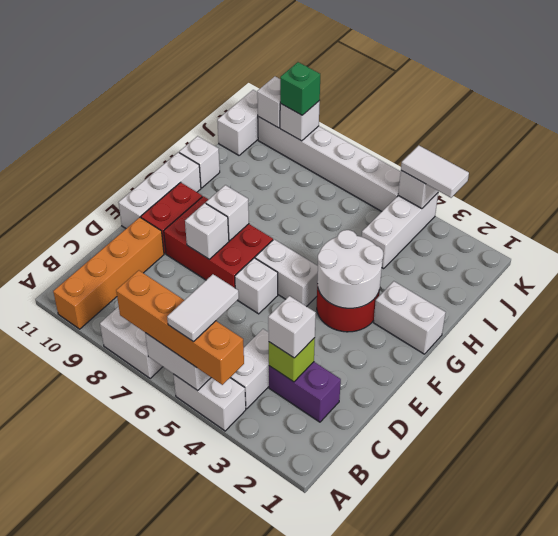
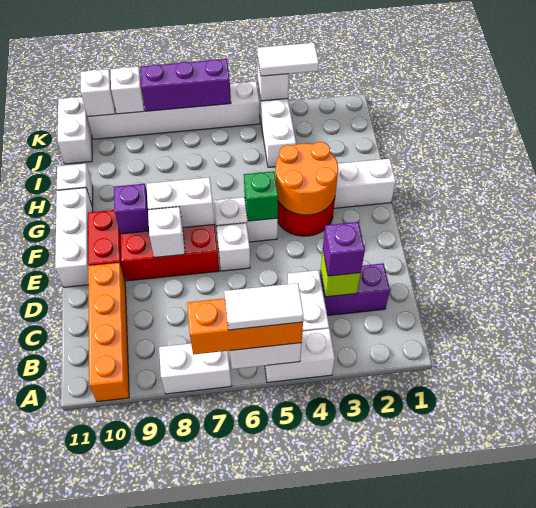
orange 1x4 brick [116,270,244,385] -> orange 1x3 brick [187,298,303,355]
white 1x2 tile [167,274,239,342] -> white 1x2 tile turned to [224,283,304,330]
white 1x1 brick [268,296,316,358] -> purple 1x1 brick [323,222,365,276]
white 2x2 round brick [317,230,383,308] -> orange 2x2 round brick [275,142,338,215]
white 1x1 brick [206,185,249,241] -> white 1x2 brick [147,177,215,228]
none -> purple 1x1 brick [114,184,149,234]
none -> purple 1x3 brick [140,59,231,111]
green 1x1 brick [280,62,320,115] -> green 1x1 brick moved to [244,171,278,221]

